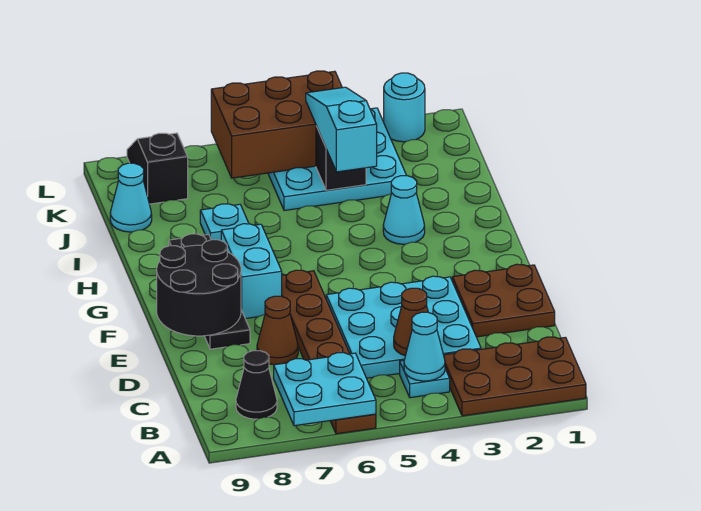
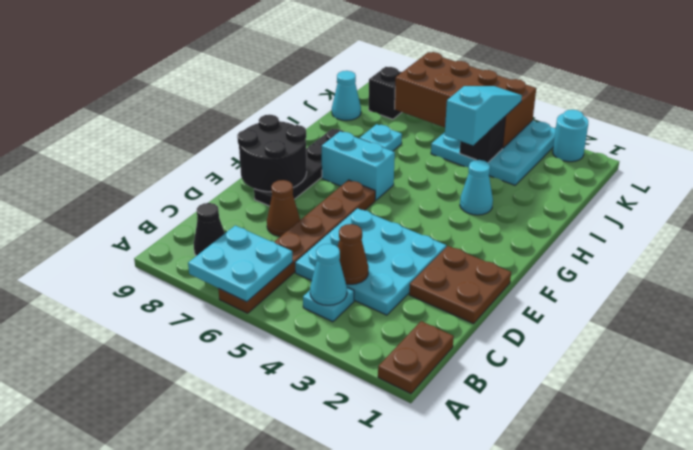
brown 2x3 plate [444,337,586,416] -> brown 1x2 plate [378,321,454,394]
cyan 1x2 brick [221,224,282,319] -> cyan 1x2 brick turned to [322,131,395,200]
brown 2x3 brick [211,71,342,178] -> brown 2x4 brick [395,52,536,148]

